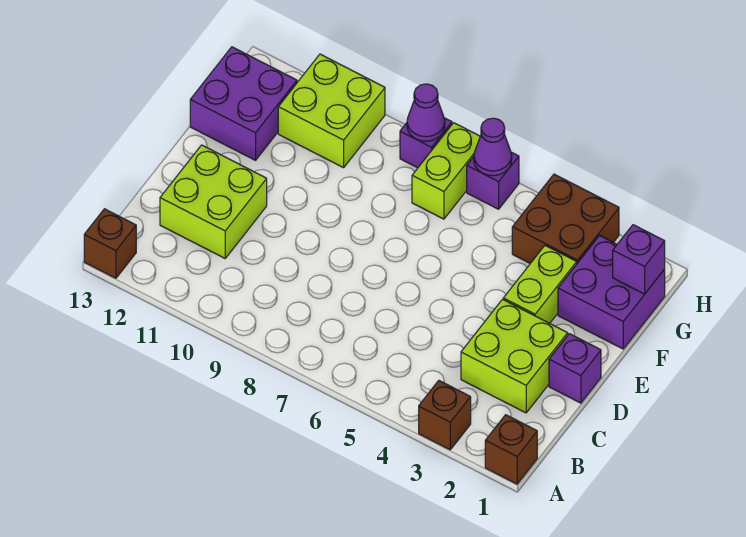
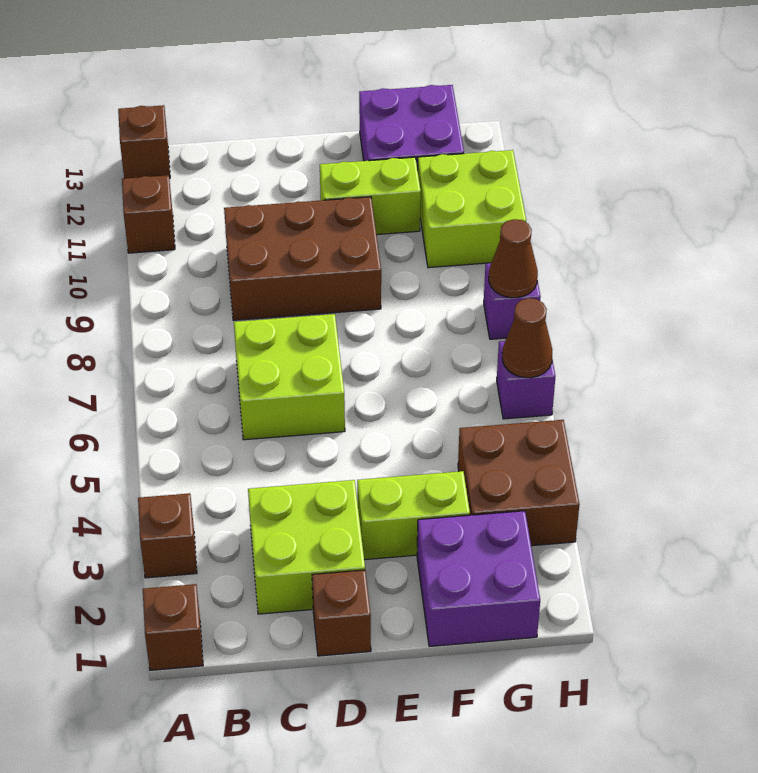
none -> brown 1x1 brick [122,175,175,253]
none -> brown 2x3 brick [224,197,381,320]
lime 2x2 brick [160,145,267,258] -> lime 2x2 brick moved to [234,314,345,440]
purple 1x1 brick [549,334,601,403] -> brown 1x1 brick [312,570,371,656]
purple 1x1 brick [613,225,665,294] -> none
lime 1x2 brick [412,123,480,219] -> lime 1x2 brick moved to [320,157,421,235]
purple 1x1 cone [474,118,512,176] -> brown 1x1 cone [502,298,552,378]
purple 1x1 cone [407,84,445,141] -> brown 1x1 cone [489,219,538,298]

